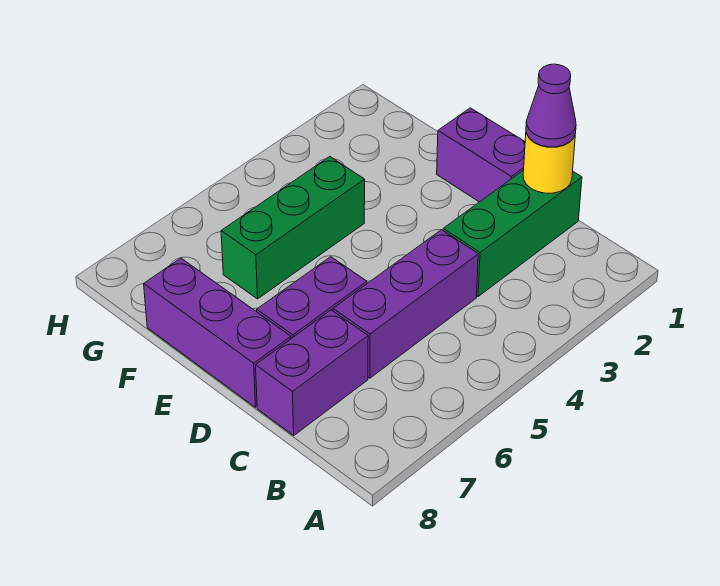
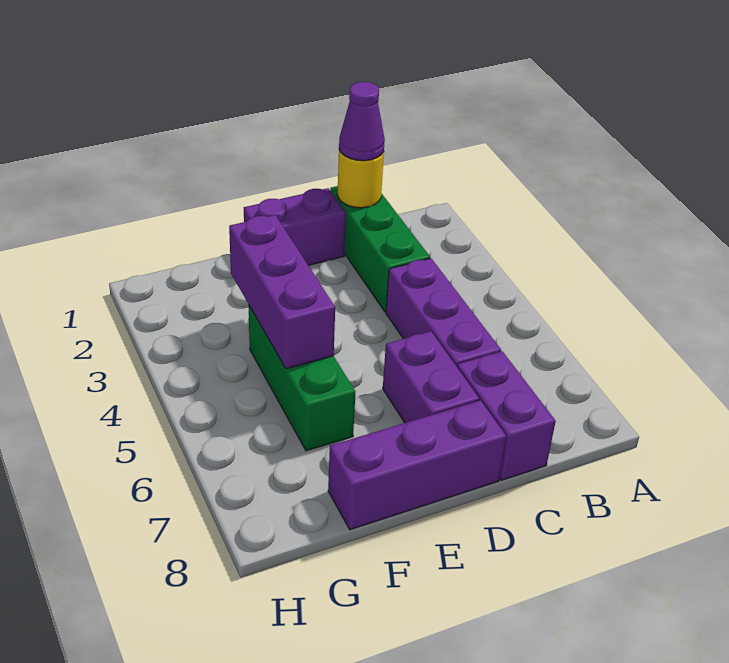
none -> purple 1x3 brick [229,215,335,369]

